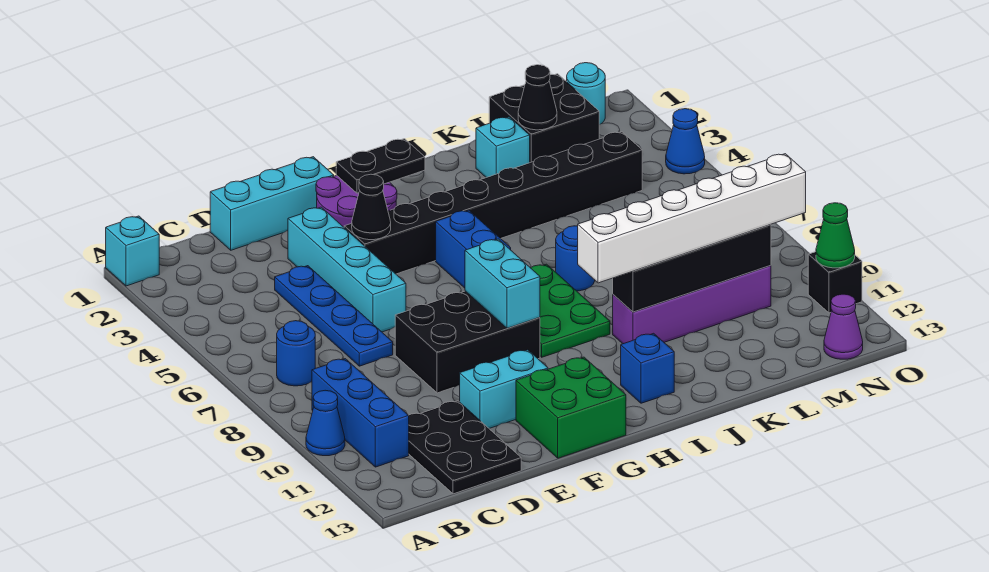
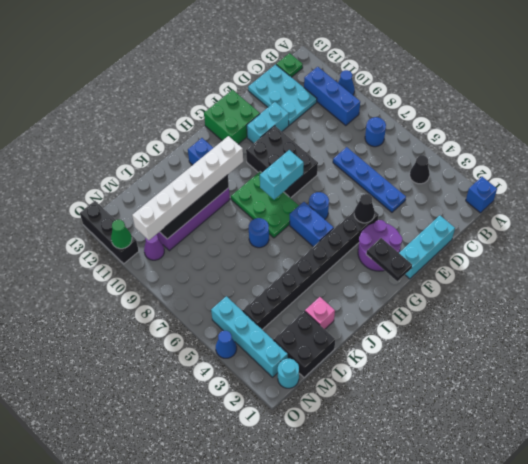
cyan 1x1 brick [106,216,159,286] -> blue 1x1 brick [466,177,497,213]
none -> green 1x1 plate [276,53,303,77]
black 2x3 plate [409,401,521,494] -> cyan 2x3 plate [248,64,317,125]
cyan 1x4 brick [288,207,406,332] -> cyan 1x4 brick moved to [211,296,288,377]
black 2x3 brick [395,291,540,393] -> black 2x3 brick turned to [246,126,318,198]
black 1x2 plate [336,139,425,193] -> black 1x2 plate turned to [366,238,412,281]
none -> blue 1x1 round brick [309,192,329,219]
cyan 1x2 brick [465,239,540,328] -> cyan 1x2 brick turned to [260,150,304,200]
cyan 1x1 brick [476,117,530,178] -> pink 1x1 brick [305,297,335,329]
black 1x1 cone [518,65,557,130] -> black 1x1 cone moved to [410,155,430,184]
purple 1x1 cone [824,294,863,359] -> purple 1x1 cone moved to [144,234,164,260]
black 1x1 brick [808,252,862,313] -> black 1x3 brick [80,201,139,264]

